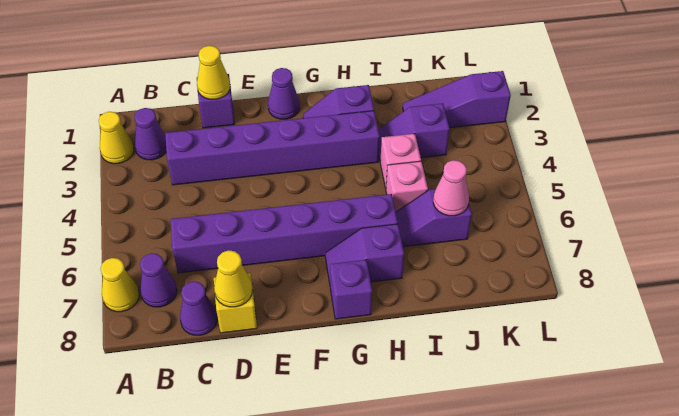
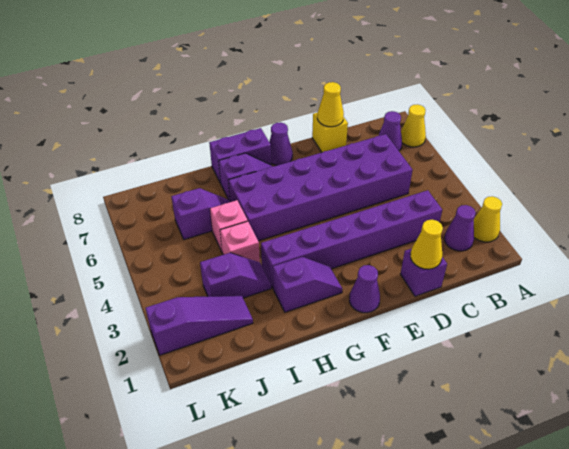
purple 1x6 brick [171,194,398,273] -> purple 2x6 brick [229,134,412,241]
purple 1x1 cone [180,281,217,335] -> purple 1x1 cone moved to [269,122,293,165]
purple 1x1 brick [330,260,372,319] -> purple 1x2 brick [209,128,271,183]
pink 1x1 cone [433,160,469,216] -> none

